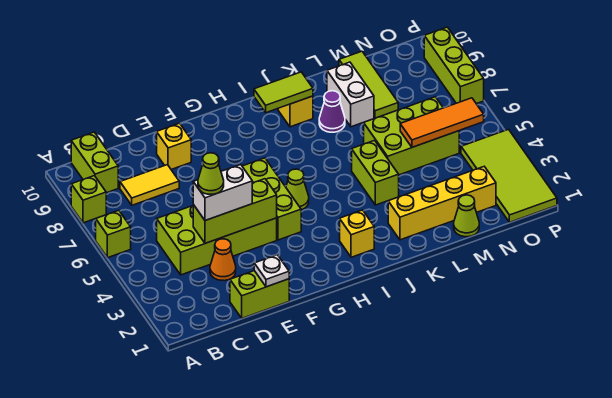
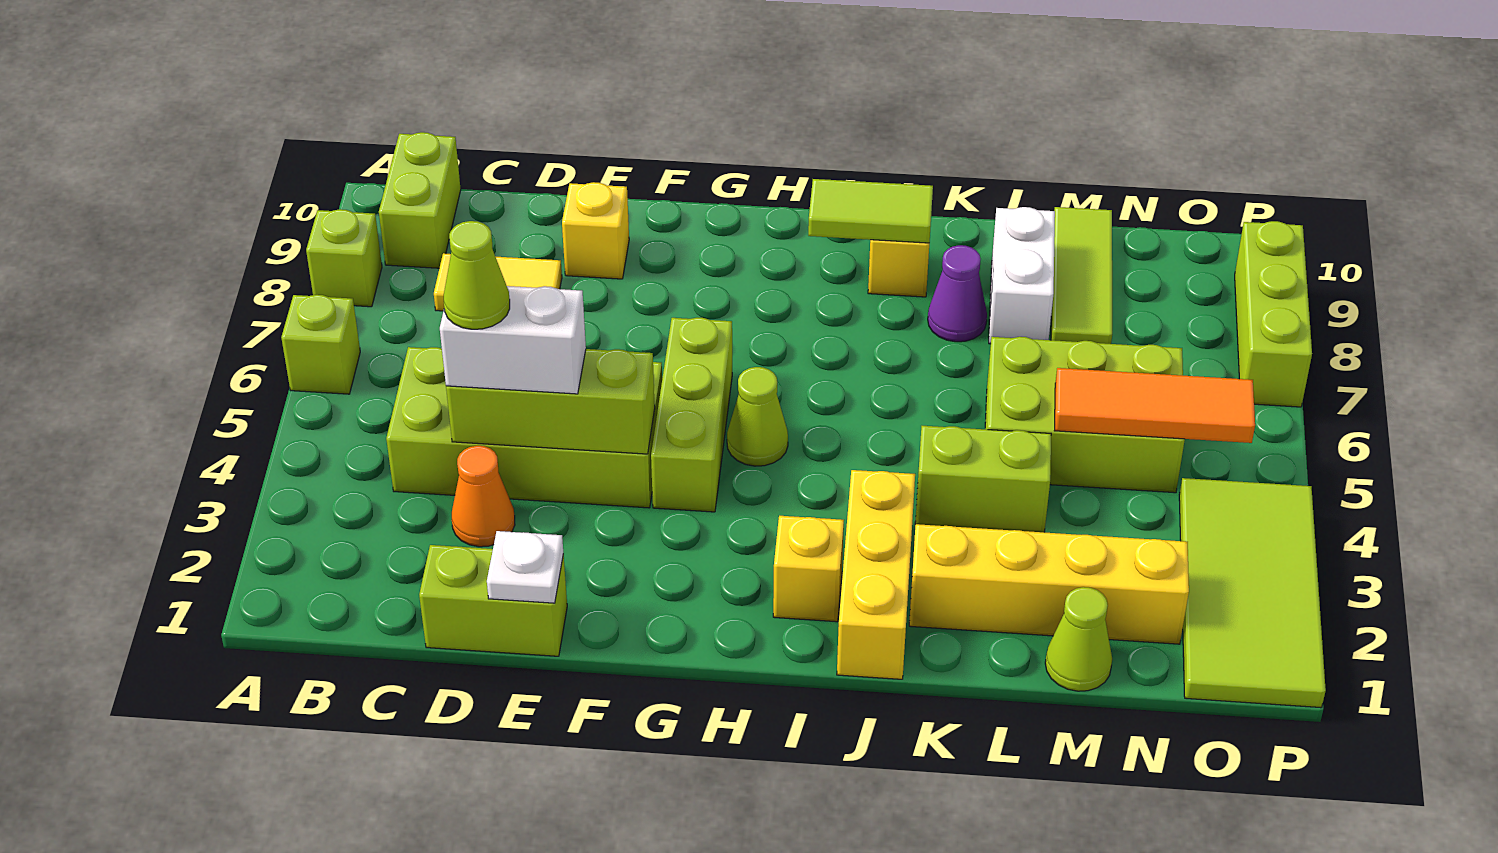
none -> yellow 1x3 brick [837,470,915,679]
lime 1x2 brick [352,141,399,205] -> lime 1x2 brick turned to [915,426,1051,532]

